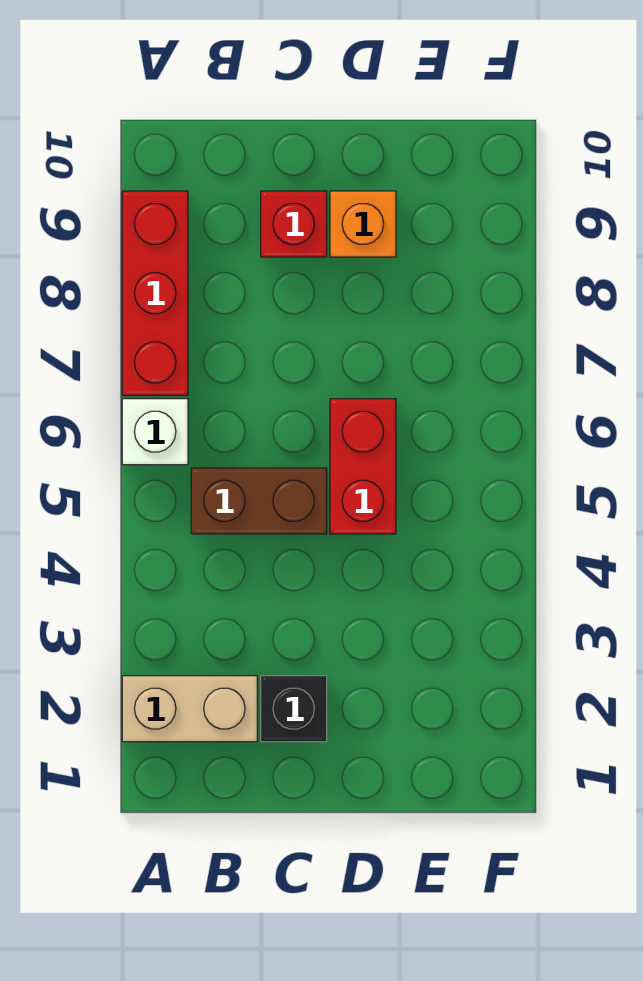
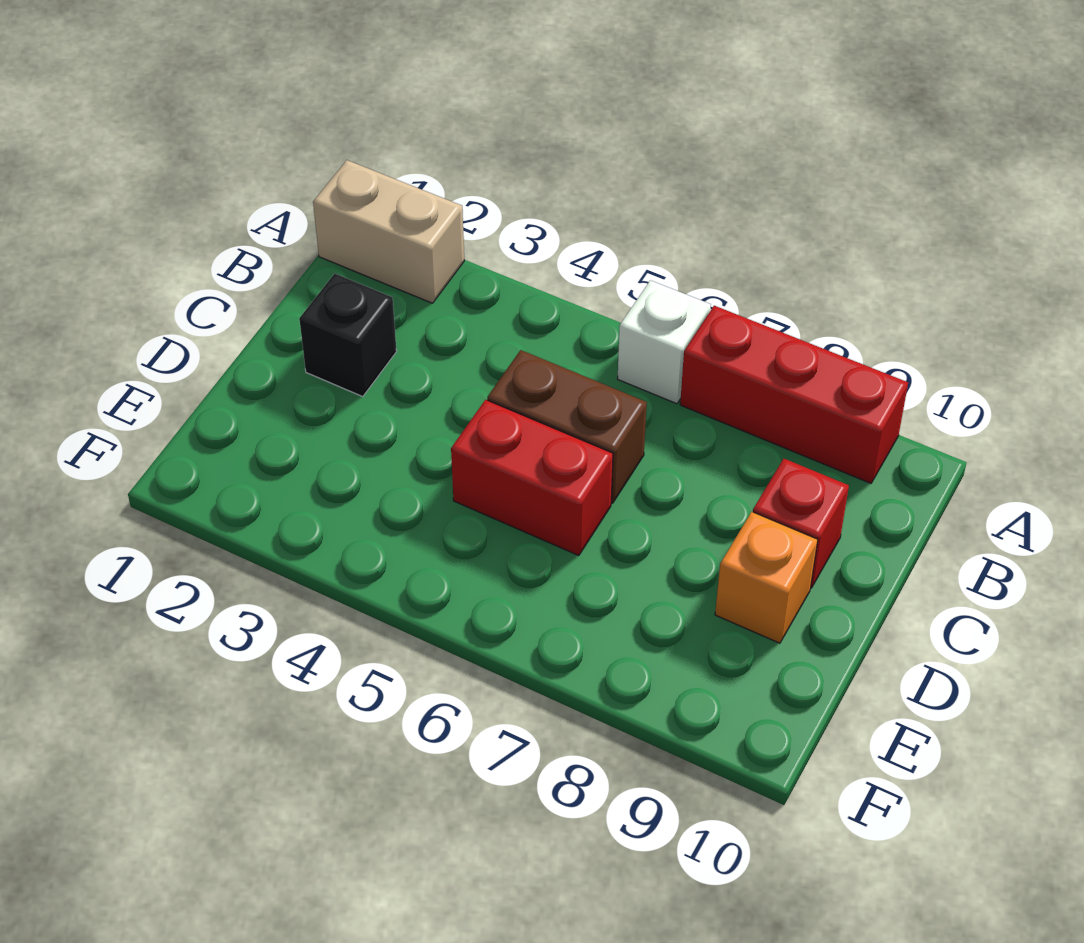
tan 1x2 brick [122,676,257,742] -> tan 1x2 brick turned to [313,160,464,303]
brown 1x2 brick [191,468,327,534] -> brown 1x2 brick turned to [487,350,647,503]

